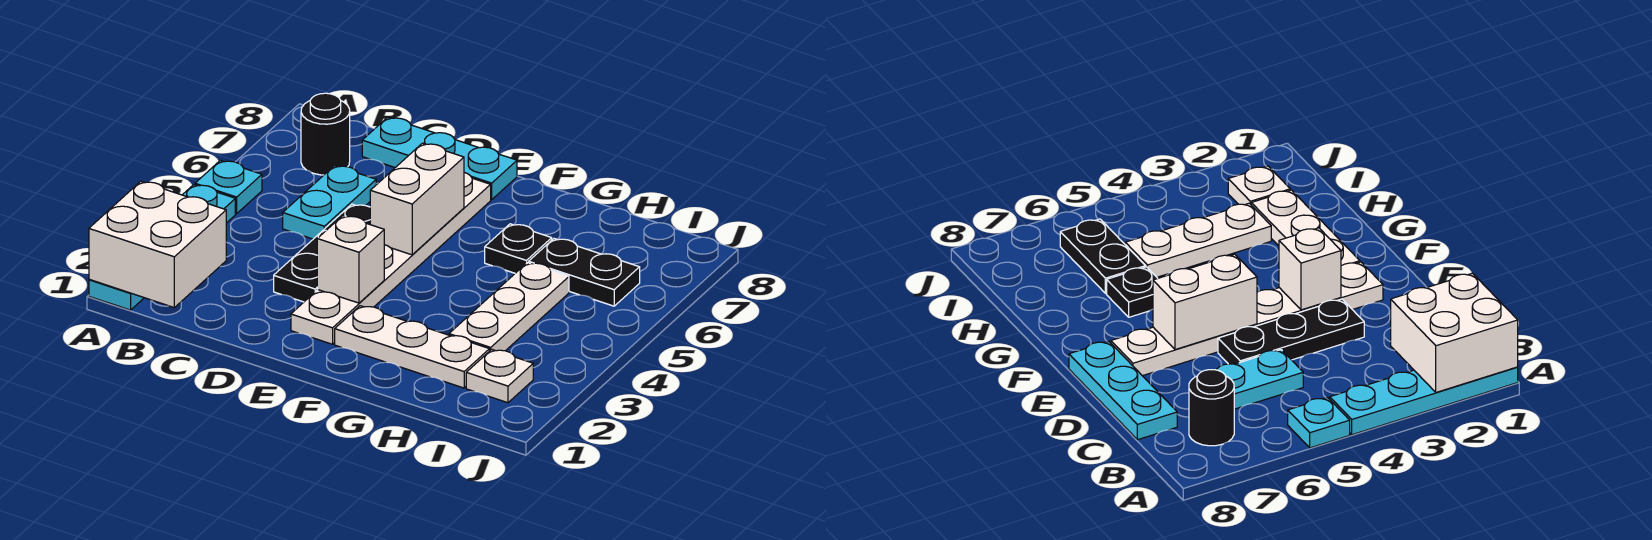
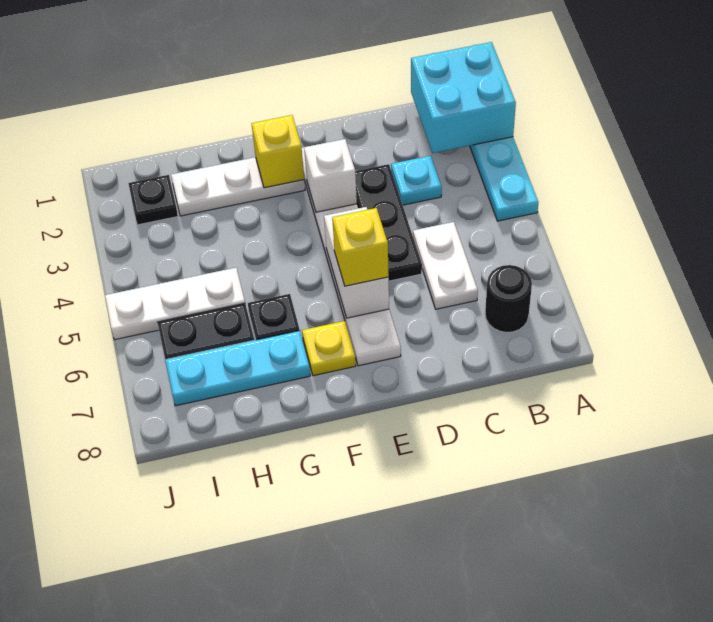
white 2x2 brick [89,181,226,307] -> cyan 2x2 brick [411,42,516,153]
cyan 1x1 plate [195,160,262,214] -> cyan 1x1 plate moved to [391,156,442,205]
cyan 1x2 plate [283,166,376,239] -> white 1x2 plate [413,222,478,309]
cyan 1x3 plate [362,117,517,200] -> cyan 1x3 plate moved to [165,331,310,406]
none -> yellow 1x1 brick [332,208,389,286]
none -> yellow 1x1 brick [252,115,304,188]
none -> yellow 1x1 plate [302,321,356,376]
white 1x3 plate [449,263,569,351] -> white 1x3 plate turned to [105,268,245,340]
white 1x1 plate [466,349,533,403] -> black 1x1 plate [128,175,178,225]

